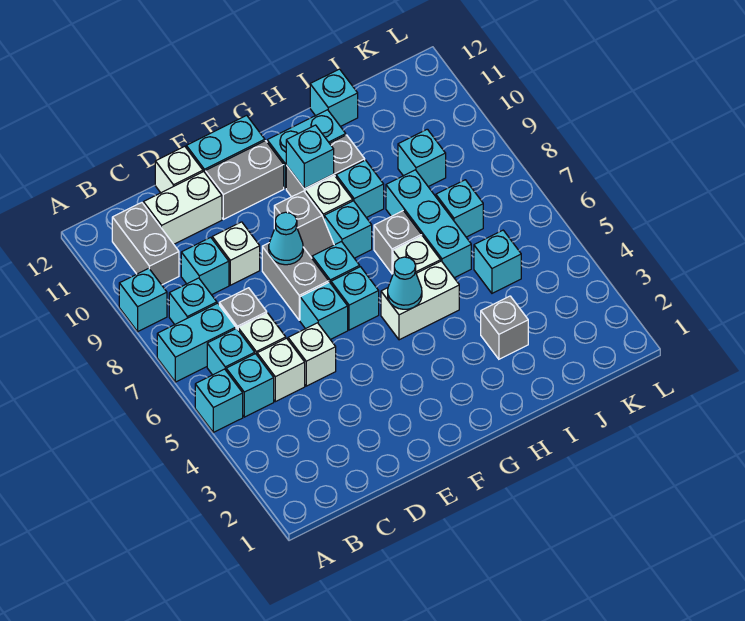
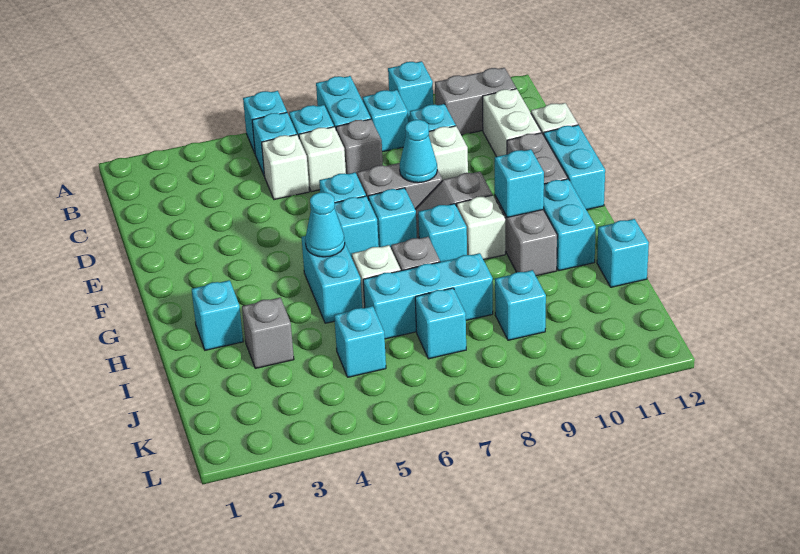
white 1x1 brick [288,323,336,386] -> none
white 1x2 brick [381,261,459,340] -> cyan 1x2 brick [302,236,362,323]
cyan 1x1 brick [336,160,384,218] -> cyan 1x1 brick moved to [192,280,243,350]

